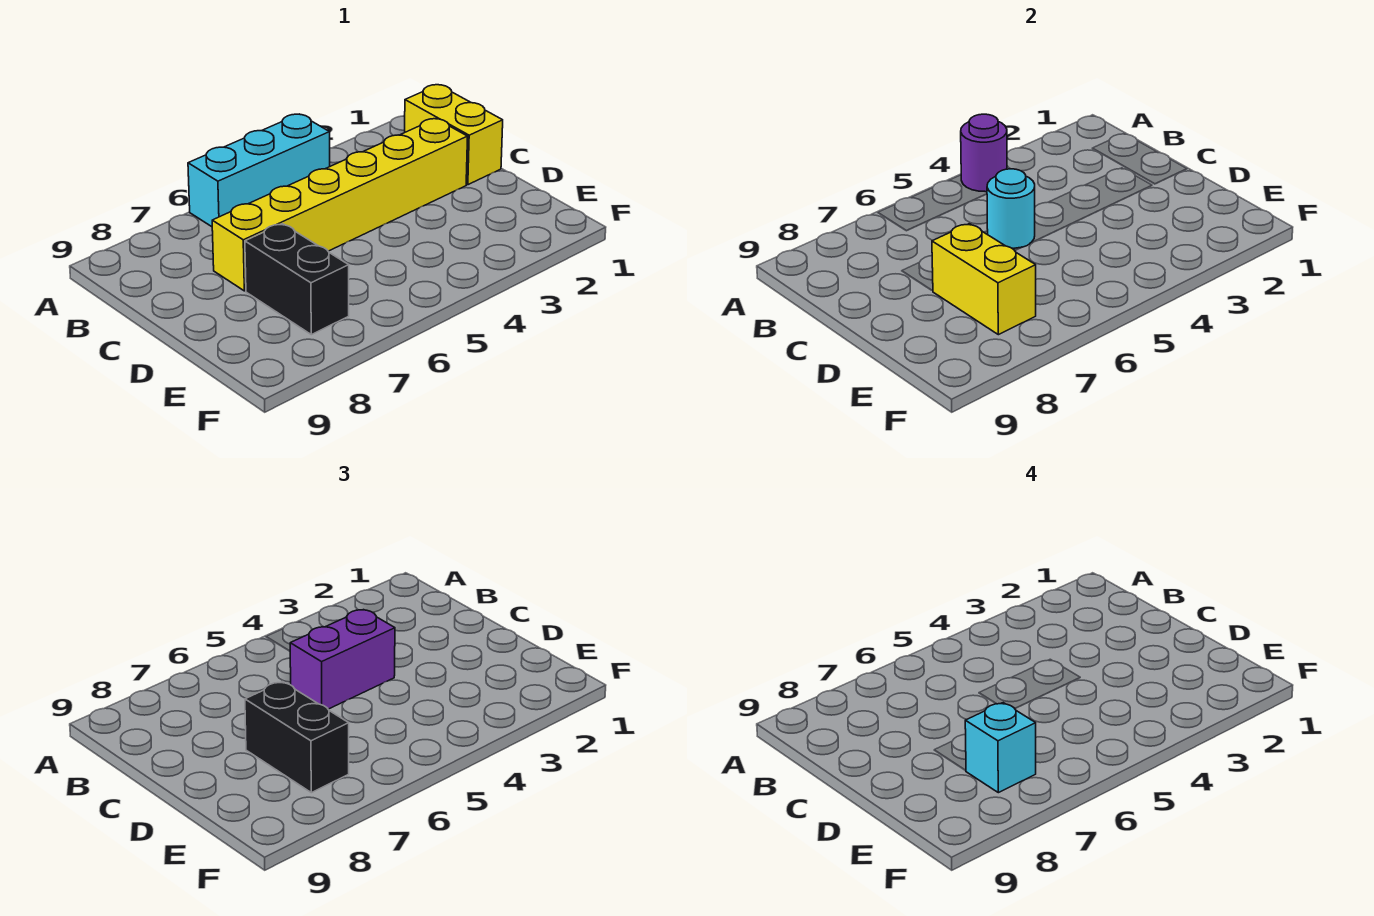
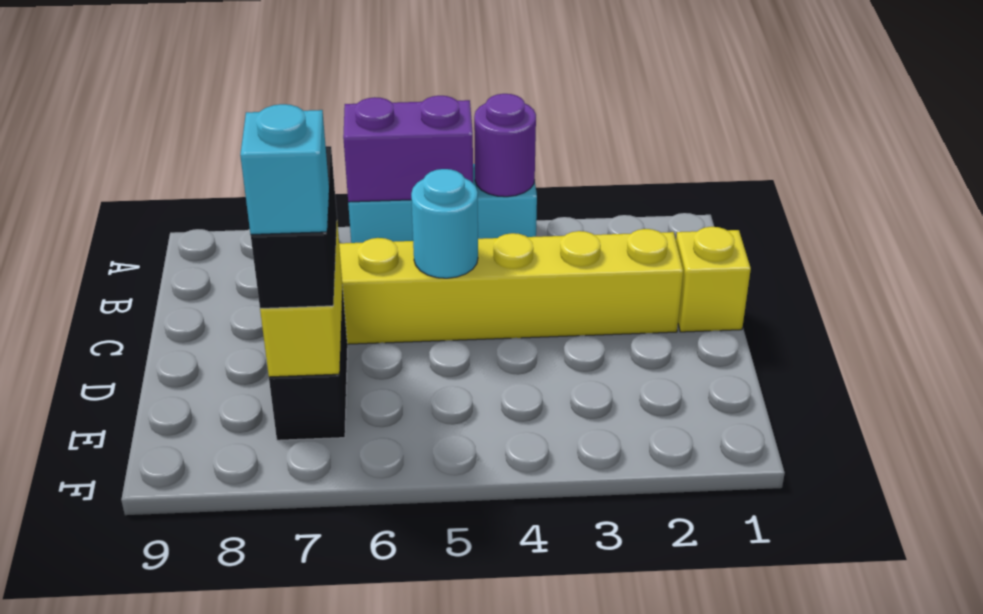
yellow 1x2 brick [405,85,503,185] -> yellow 1x1 brick [676,227,751,332]
purple 1x2 brick [290,610,395,709] -> purple 1x2 brick moved to [343,96,473,202]

